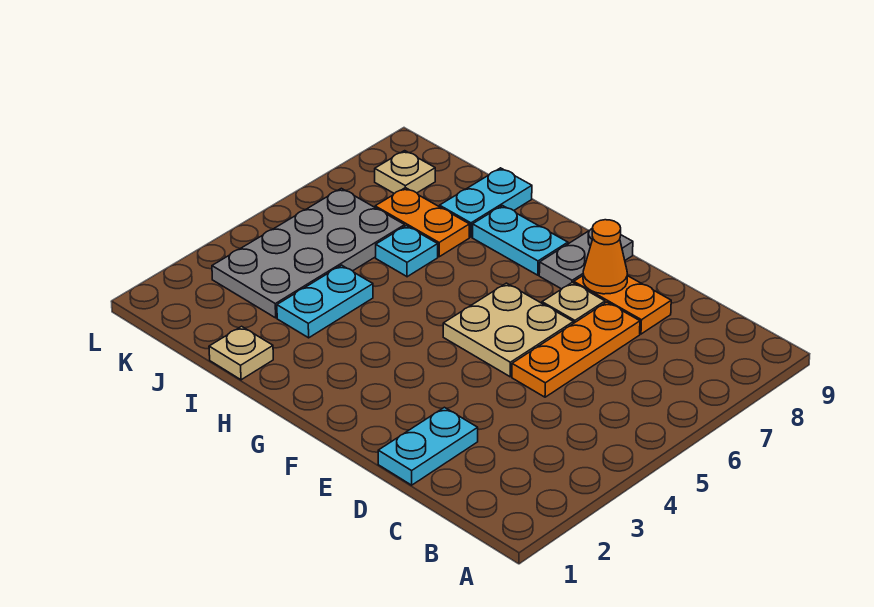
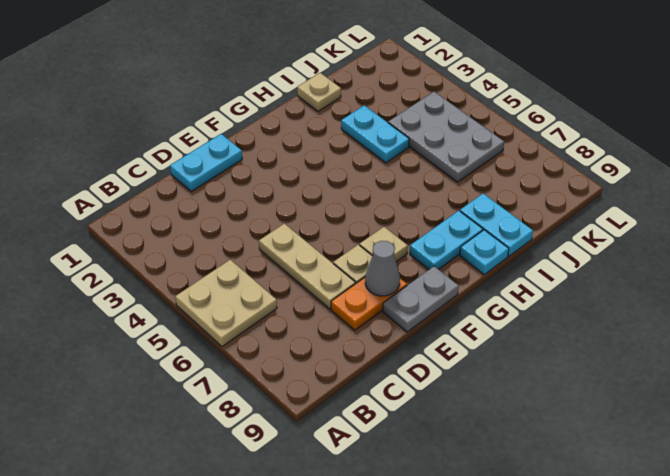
cyan 1x2 plate [378,407,478,485] -> cyan 1x2 plate turned to [170,134,242,191]
orange 1x3 plate [512,302,640,397] -> tan 1x3 plate [259,224,355,309]
tan 2x2 plate [443,283,573,377] -> tan 2x2 plate moved to [175,260,277,346]
orange 1x1 cone [583,220,627,294] -> grey 1x1 cone [365,241,400,296]
grey 1x2 plate [539,228,633,289] -> grey 1x2 plate turned to [383,266,459,332]
cyan 1x1 plate [376,226,438,277] -> cyan 1x1 plate moved to [460,230,509,274]
orange 1x2 plate [375,188,469,257] -> none
grey 2x4 plate [212,188,405,318] -> grey 2x3 plate [388,92,504,182]
tan 1x1 plate [375,151,435,193] -> tan 1x1 plate moved to [360,227,408,262]

